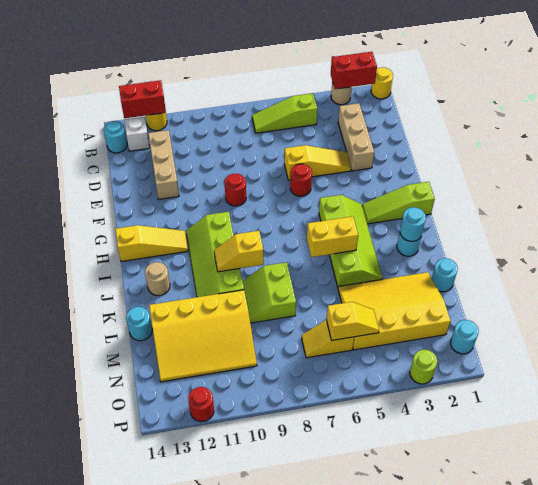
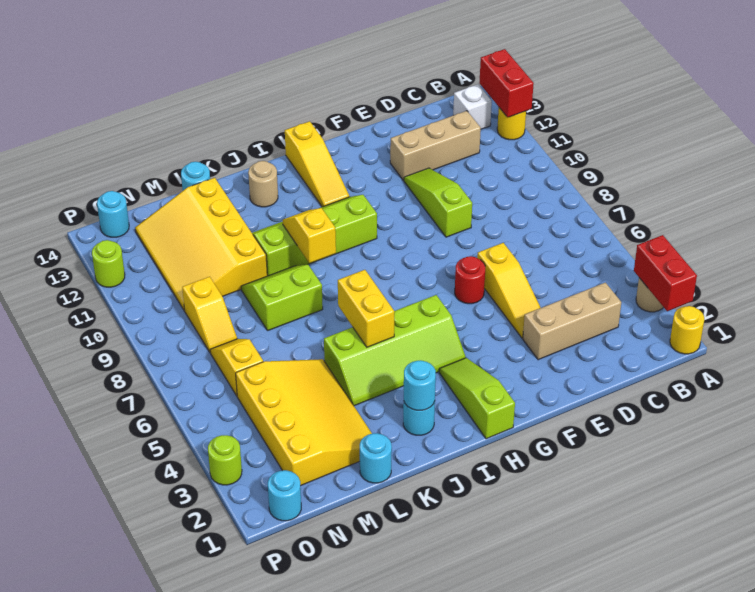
lime 1x3 slope [252,93,317,133] -> lime 1x3 slope moved to [404,168,472,237]
cyan 1x1 round brick [104,121,127,153] -> cyan 1x1 round brick moved to [97,191,129,237]
red 1x1 round brick [225,174,246,206] -> none
yellow 1x2 slope [326,302,379,340] -> yellow 1x2 slope moved to [182,277,237,353]
red 1x1 round brick [188,387,214,422] -> lime 1x1 round brick [92,240,125,287]

